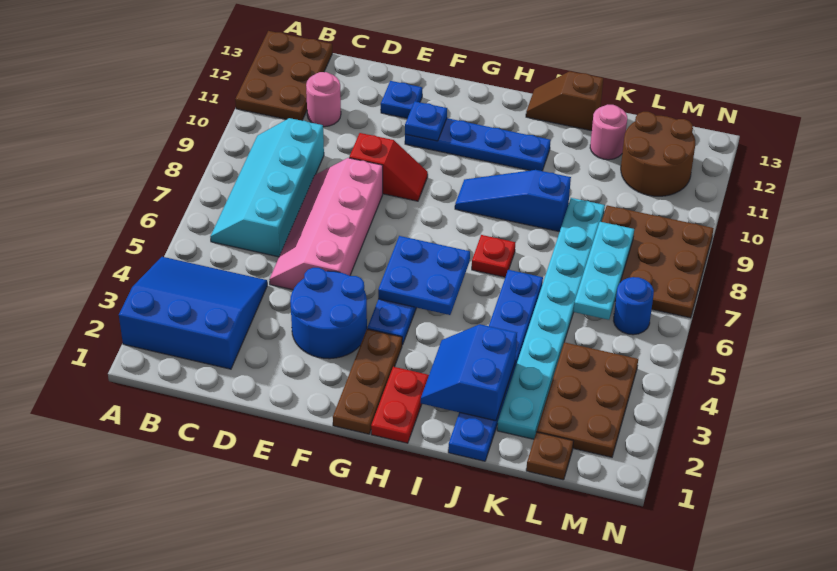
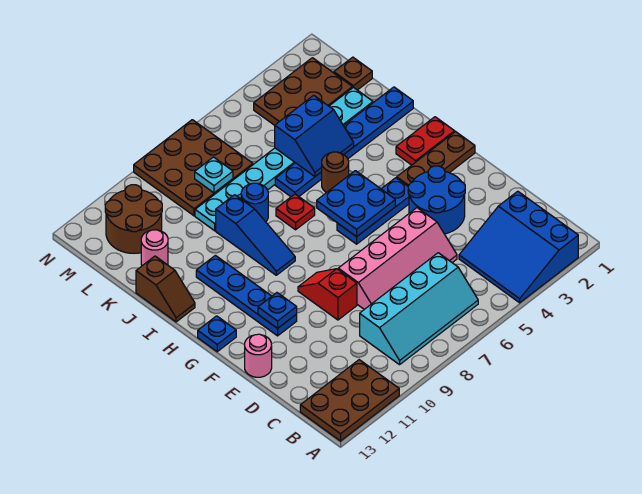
pink 1x1 round brick [306,72,341,127] -> pink 1x1 round brick moved to [245,334,272,377]
blue 1x1 plate [381,81,422,118] -> blue 1x1 plate moved to [198,316,236,352]
blue 2x2 slope [421,324,517,421] -> blue 2x2 slope moved to [275,95,354,177]
none -> brown 1x1 round brick [322,152,349,193]
cyan 1x3 plate [574,222,634,320] -> cyan 1x1 plate [195,157,233,193]
blue 1x1 round brick [614,277,654,335] -> blue 1x1 round brick moved to [241,183,268,222]

